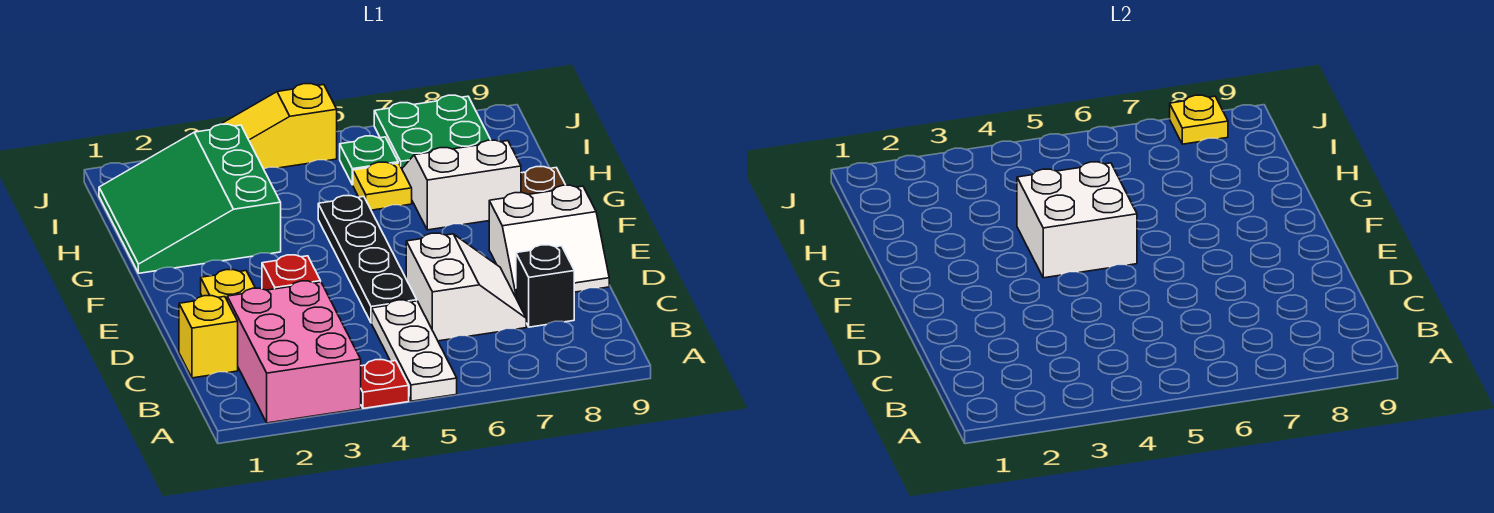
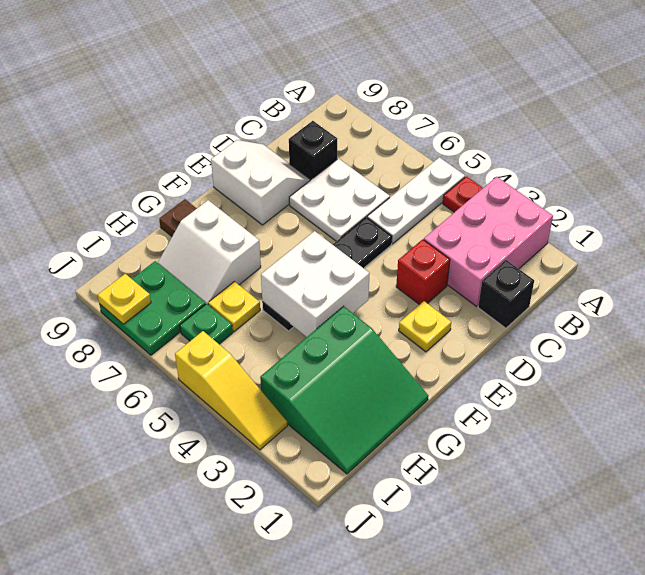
yellow 1x1 brick [179,296,238,378] -> black 1x1 brick [478,260,534,328]
white 2x2 slope [406,233,526,341] -> white 2x2 plate [289,159,390,241]

